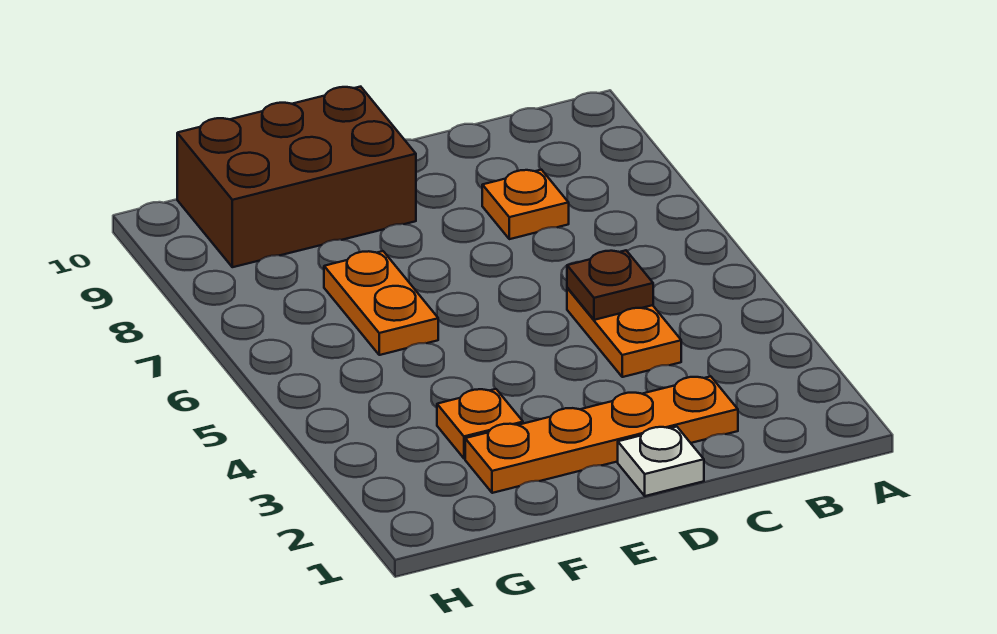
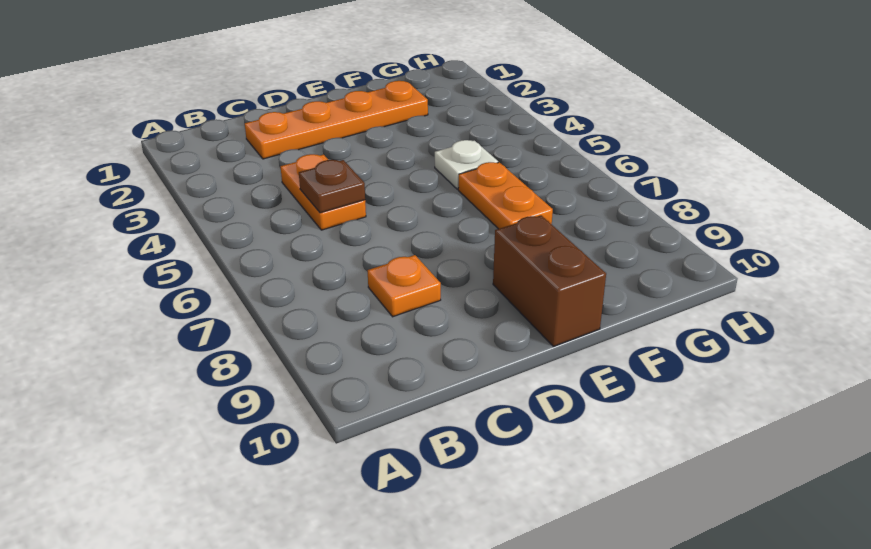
white 1x1 plate [618,427,704,496] -> white 1x1 plate moved to [435,140,498,189]
brown 2x3 brick [177,87,416,267] -> brown 1x2 brick [493,215,606,346]
orange 1x1 plate [437,389,523,458] -> none

